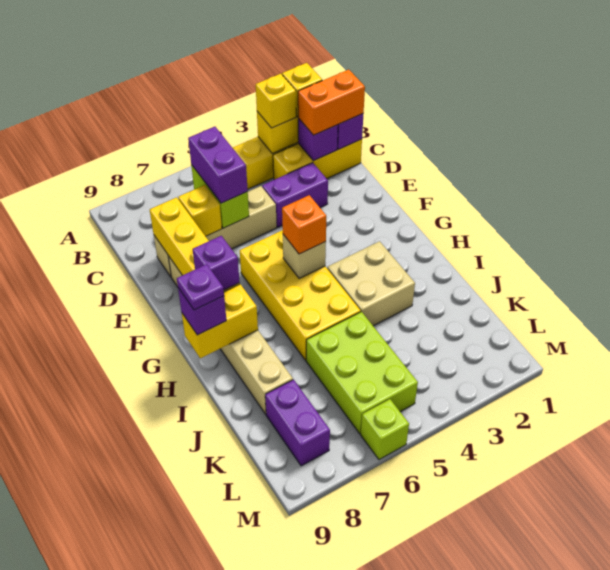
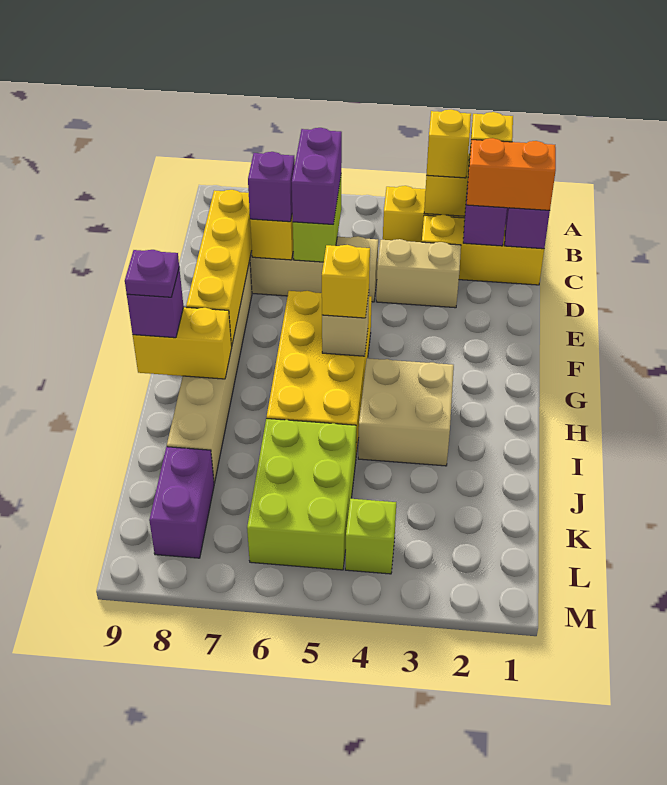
purple 1x2 brick [262,163,328,227] -> tan 1x2 brick [376,239,461,308]
orange 1x1 brick [282,195,326,254] -> yellow 1x1 brick [322,245,370,318]
purple 1x1 brick [193,236,240,290] -> purple 1x1 brick moved to [248,152,295,222]
lime 1x1 brick [361,399,409,460] -> lime 1x1 brick moved to [345,499,396,574]

